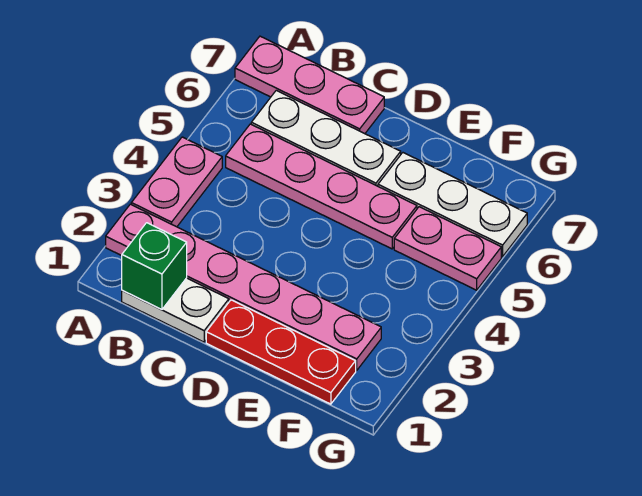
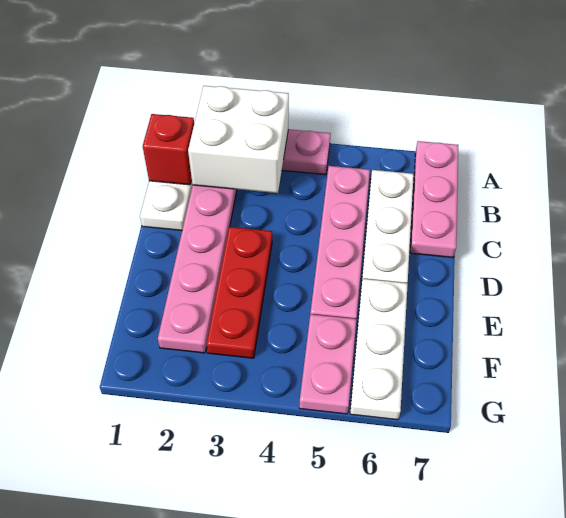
none -> white 2x2 brick [188,86,289,193]
green 1x1 brick [122,223,187,309] -> red 1x1 brick [143,114,194,185]
red 1x3 plate [206,300,356,404] -> red 1x3 plate moved to [207,227,272,358]

